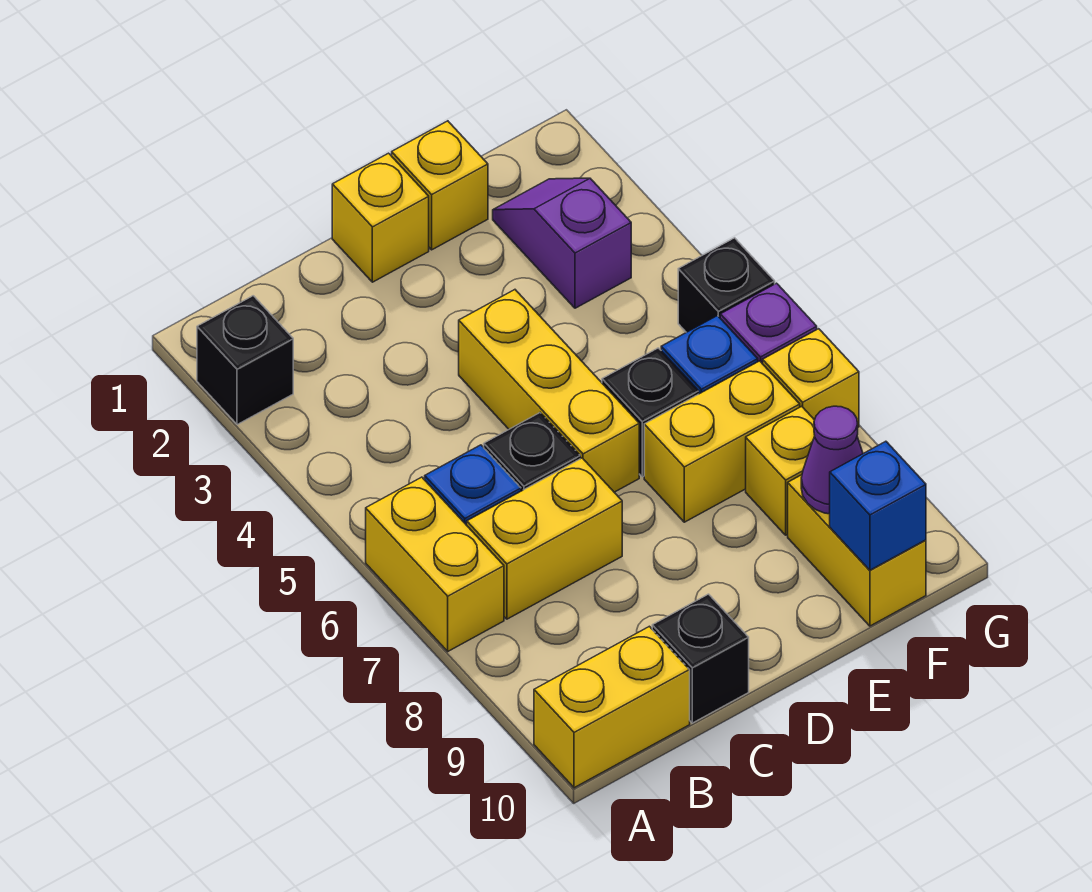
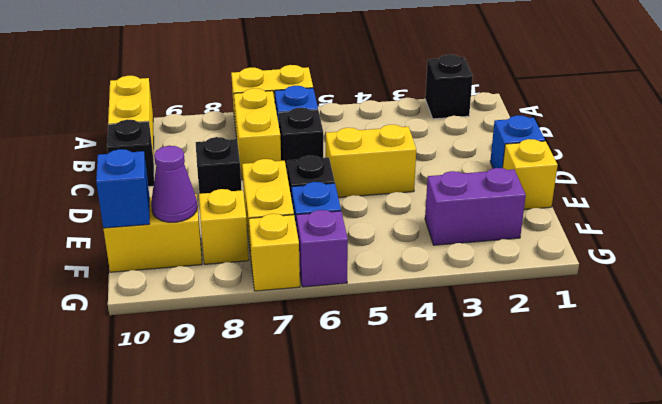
yellow 1x1 brick [332,153,429,282] -> blue 1x1 brick [490,115,545,168]
yellow 1x3 brick [459,290,639,492] -> yellow 1x2 brick [326,125,416,198]
purple 1x2 slope [493,178,631,308] -> purple 1x2 brick [425,168,526,245]
black 1x1 brick [678,238,775,332] -> black 1x1 brick moved to [196,137,241,194]

